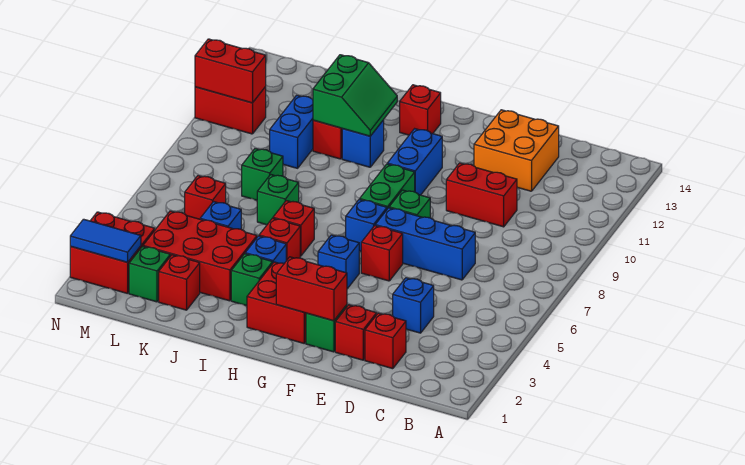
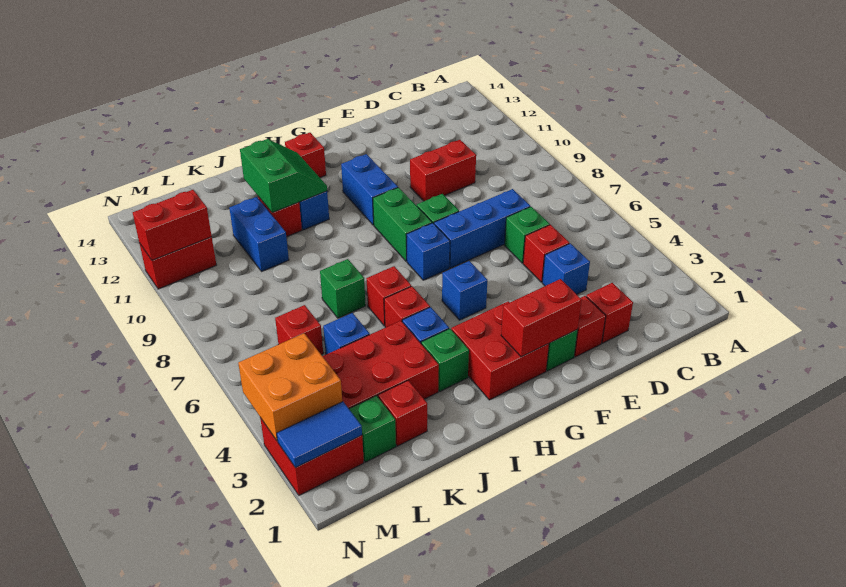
orange 2x2 brick [474,110,559,191] -> orange 2x2 brick moved to [238,333,342,441]
red 1x1 brick [361,226,403,281] -> red 1x1 brick moved to [523,225,569,282]
green 1x1 brick [242,148,283,200] -> green 1x1 brick moved to [504,207,550,263]

